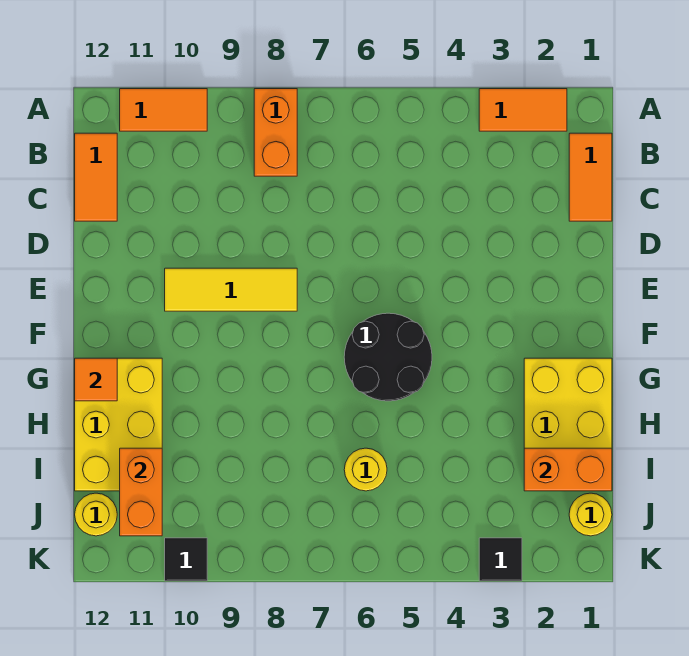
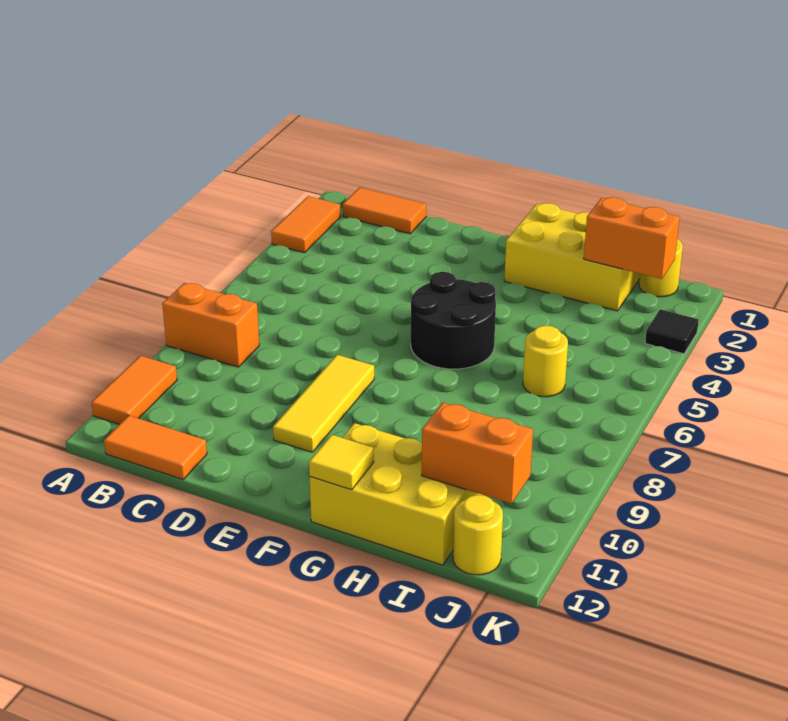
orange 1x1 tile [75,358,117,401] -> yellow 1x1 tile [309,435,374,490]
orange 1x2 brick [524,448,612,491] -> orange 1x2 brick turned to [584,197,680,279]
black 1x1 tile [165,538,207,581] -> none

